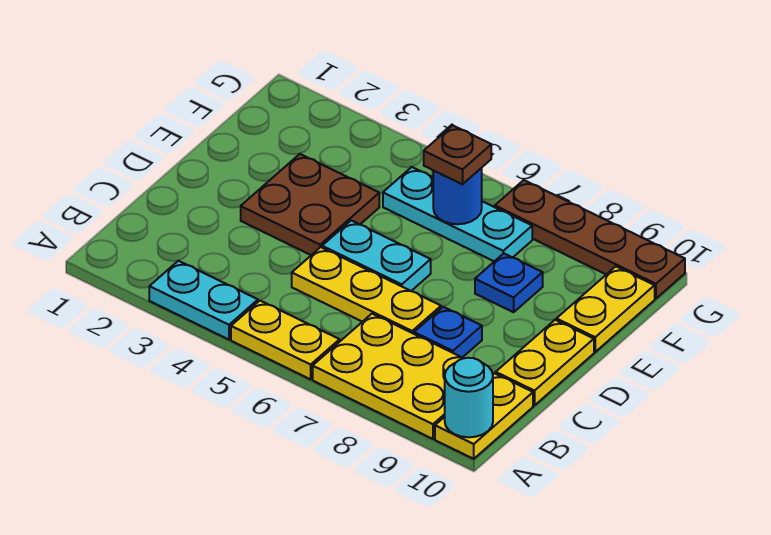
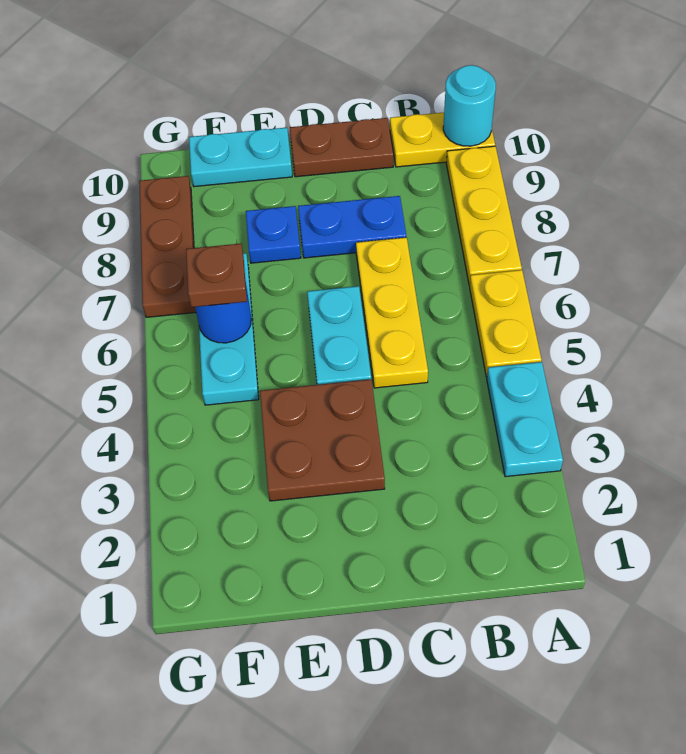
yellow 2x3 plate [313,314,463,439] -> yellow 1x3 plate [446,146,522,285]
blue 1x1 plate [414,307,482,358] -> blue 1x2 plate [298,196,406,258]
yellow 1x2 plate [496,320,594,405] -> brown 1x2 plate [290,118,393,177]
yellow 1x2 plate [556,267,655,352] -> cyan 1x2 plate [189,128,292,187]
brown 1x4 plate [495,180,685,299] -> brown 1x3 plate [139,176,196,317]

